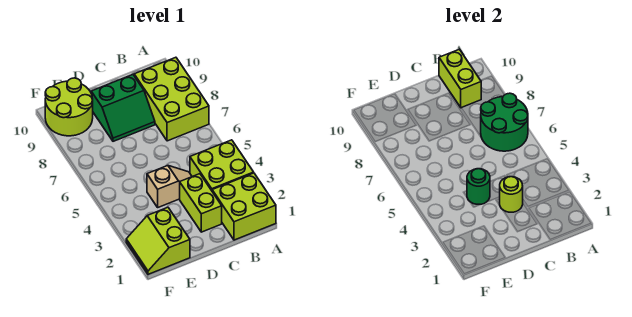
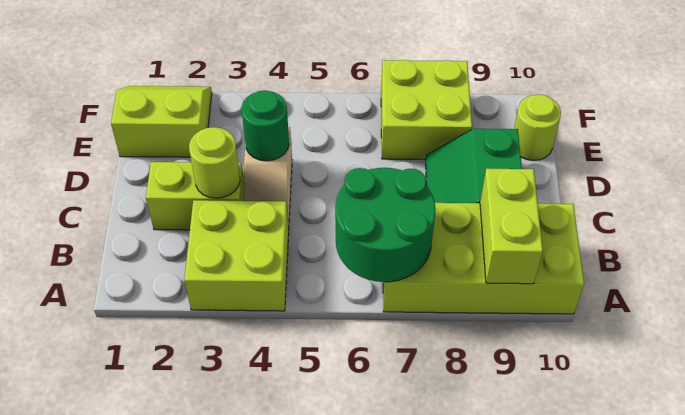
lime 2x2 brick [212,173,276,240] -> lime 2x2 brick moved to [381,60,472,160]
lime 2x3 brick [134,57,209,141] -> lime 2x4 brick [383,203,584,314]
lime 1x2 brick [439,49,481,108] -> lime 1x2 brick turned to [480,169,543,284]
lime 2x2 round brick [45,78,93,136] -> lime 1x1 round brick [514,94,561,161]

